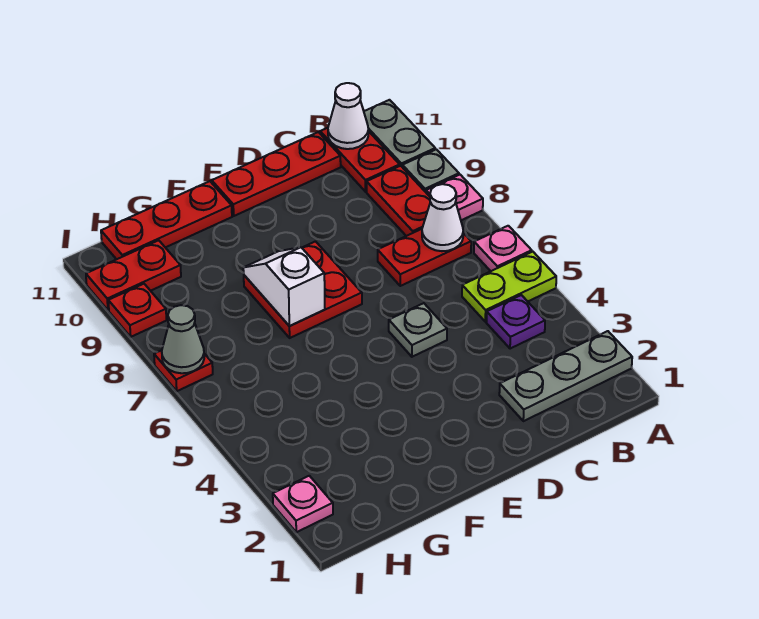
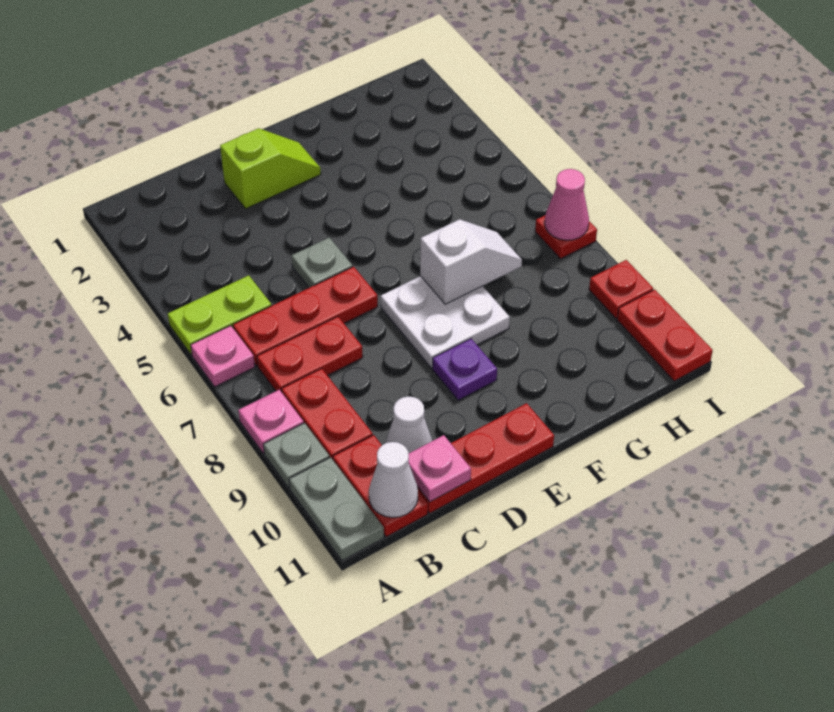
grey 1x3 plate [499,331,632,421] -> none
purple 1x1 plate [487,295,545,349] -> purple 1x1 plate moved to [433,339,497,400]
white 1x1 cone [422,184,463,251] -> white 1x1 cone moved to [386,396,432,454]
none -> lime 1x2 slope [220,128,321,209]
red 2x2 plate [244,241,362,338] -> white 2x2 plate [381,276,510,368]
white 1x2 slope [243,247,325,326] -> white 1x2 slope turned to [420,219,522,304]
red 1x3 plate [101,181,232,259] -> red 1x3 plate moved to [233,267,378,366]
red 1x2 plate [86,240,181,310] -> red 1x2 plate turned to [617,290,713,381]
pink 1x1 plate [273,476,333,532] -> pink 1x1 plate moved to [409,435,471,502]
grey 1x1 cone [162,305,204,373] -> pink 1x1 cone [545,169,589,240]

